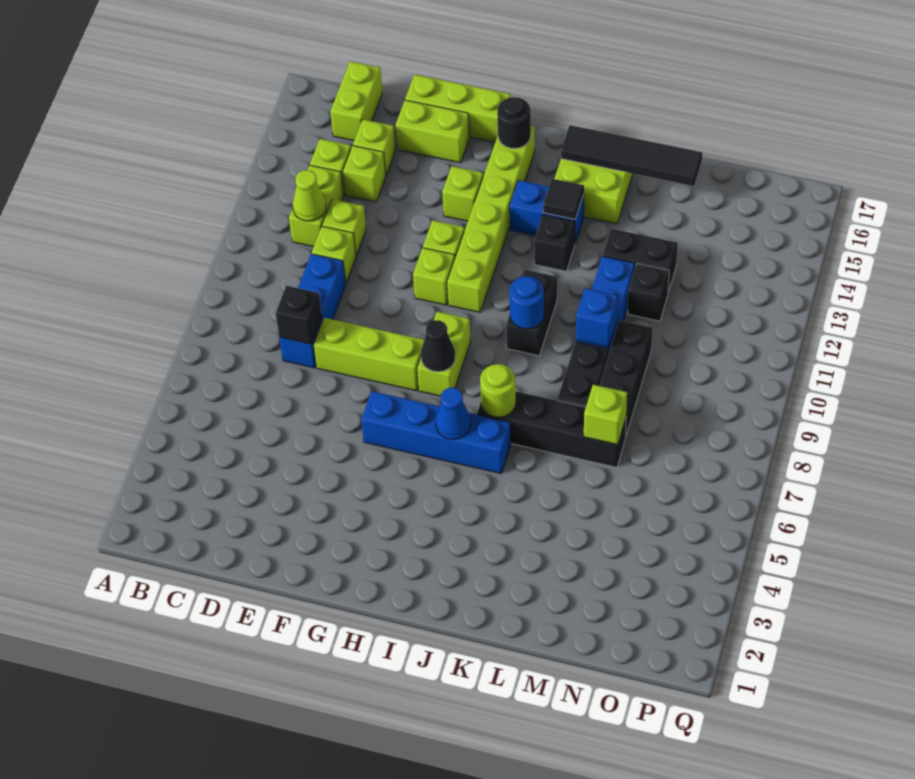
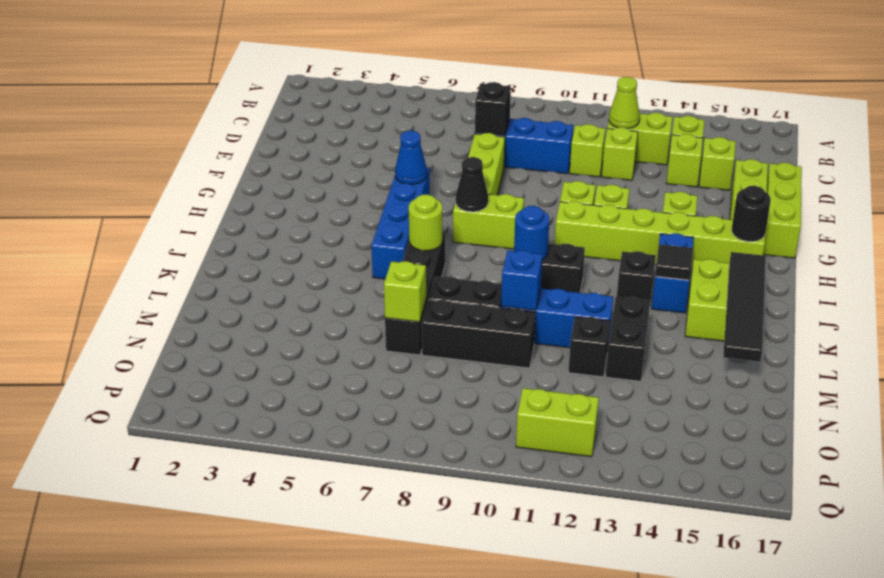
lime 1x2 brick [330,61,383,141] -> lime 1x2 brick moved to [516,388,599,457]
blue 1x1 cone [436,388,471,439] -> blue 1x1 cone moved to [395,131,427,184]

